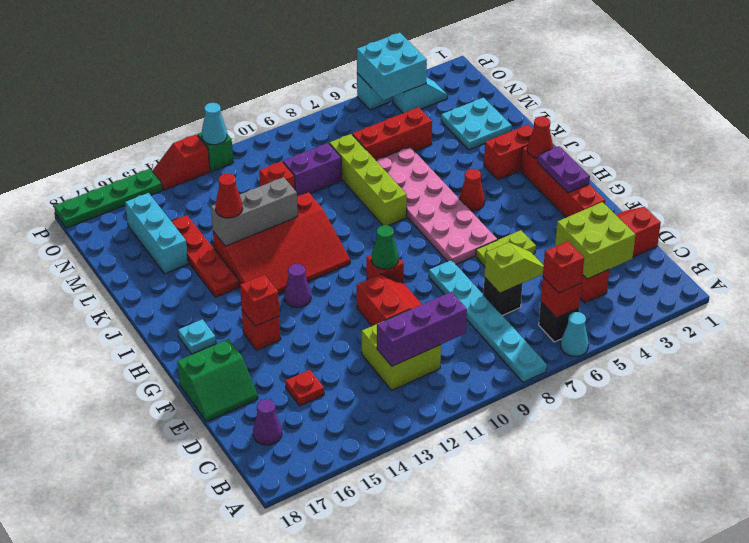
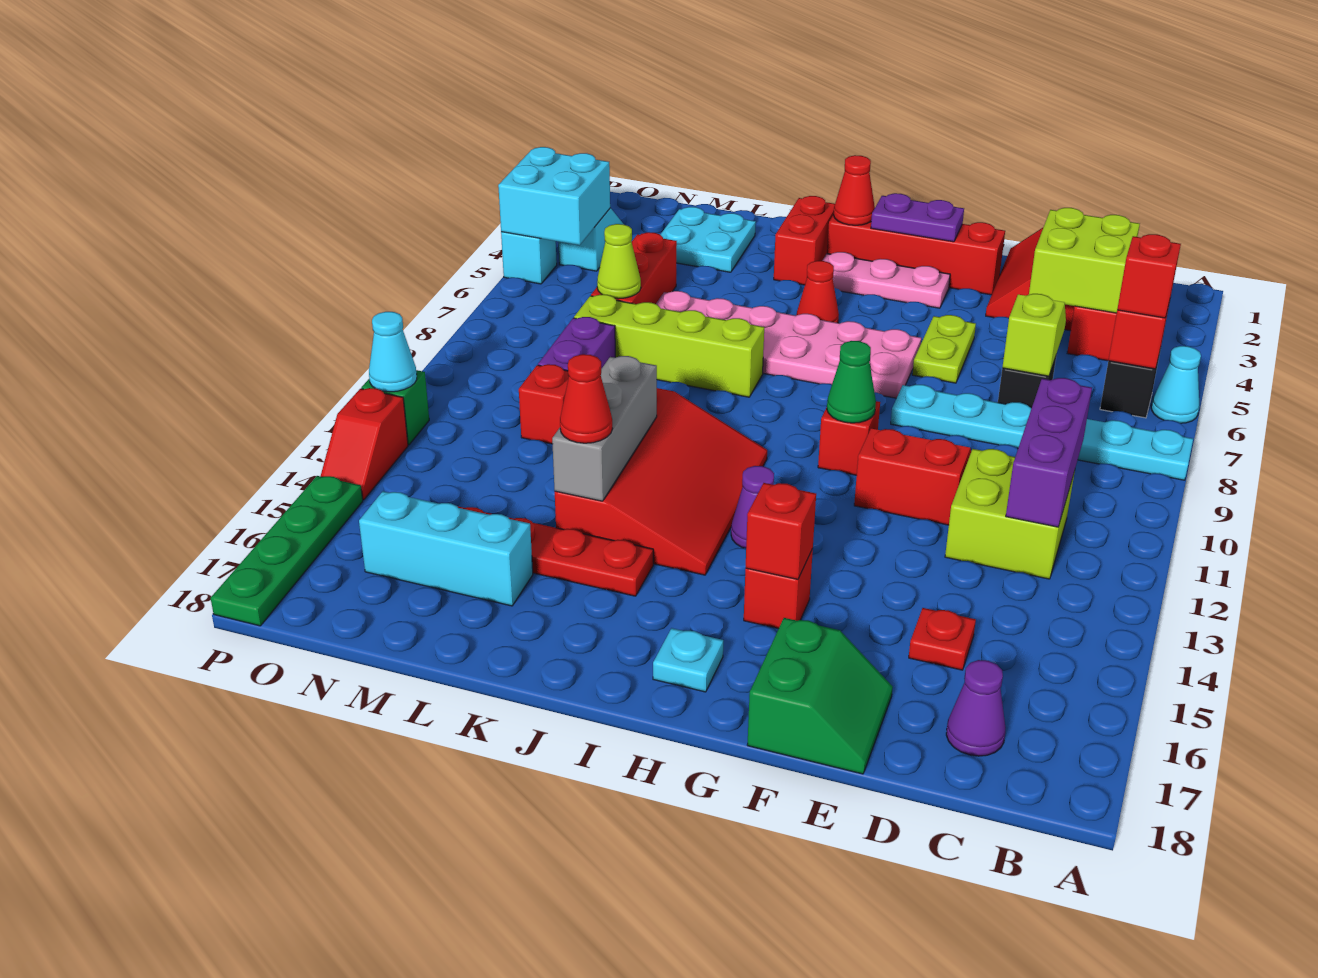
none -> pink 1x3 plate [822,252,950,308]
none -> lime 1x1 cone [597,224,641,299]

